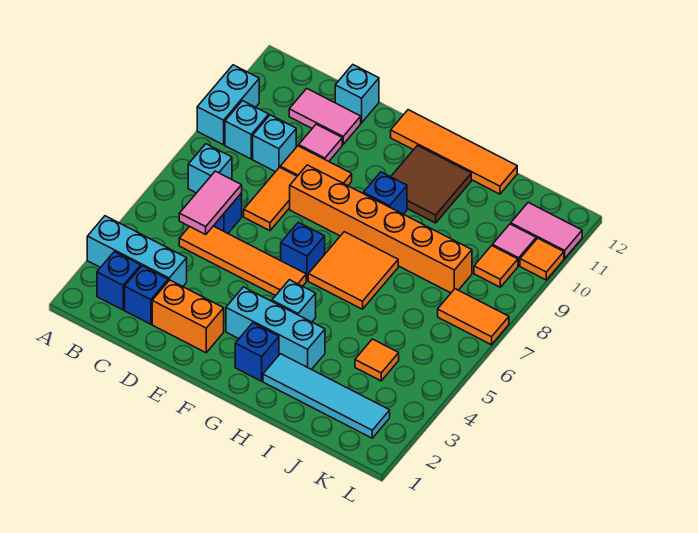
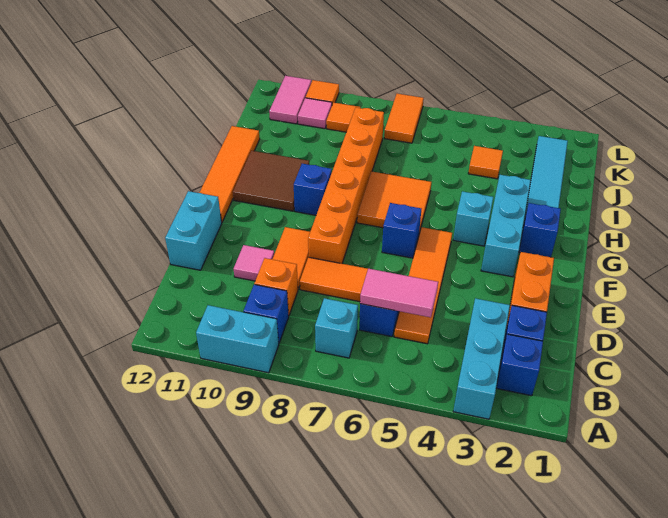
cyan 1x1 brick [225,101,269,159] -> blue 1x1 brick [244,285,289,343]
cyan 1x1 brick [253,115,296,172] -> orange 1x1 brick [254,258,298,316]
pink 1x2 tile [289,89,361,144] -> none
cyan 1x1 brick [335,65,379,123] -> cyan 1x2 brick [165,191,222,270]

